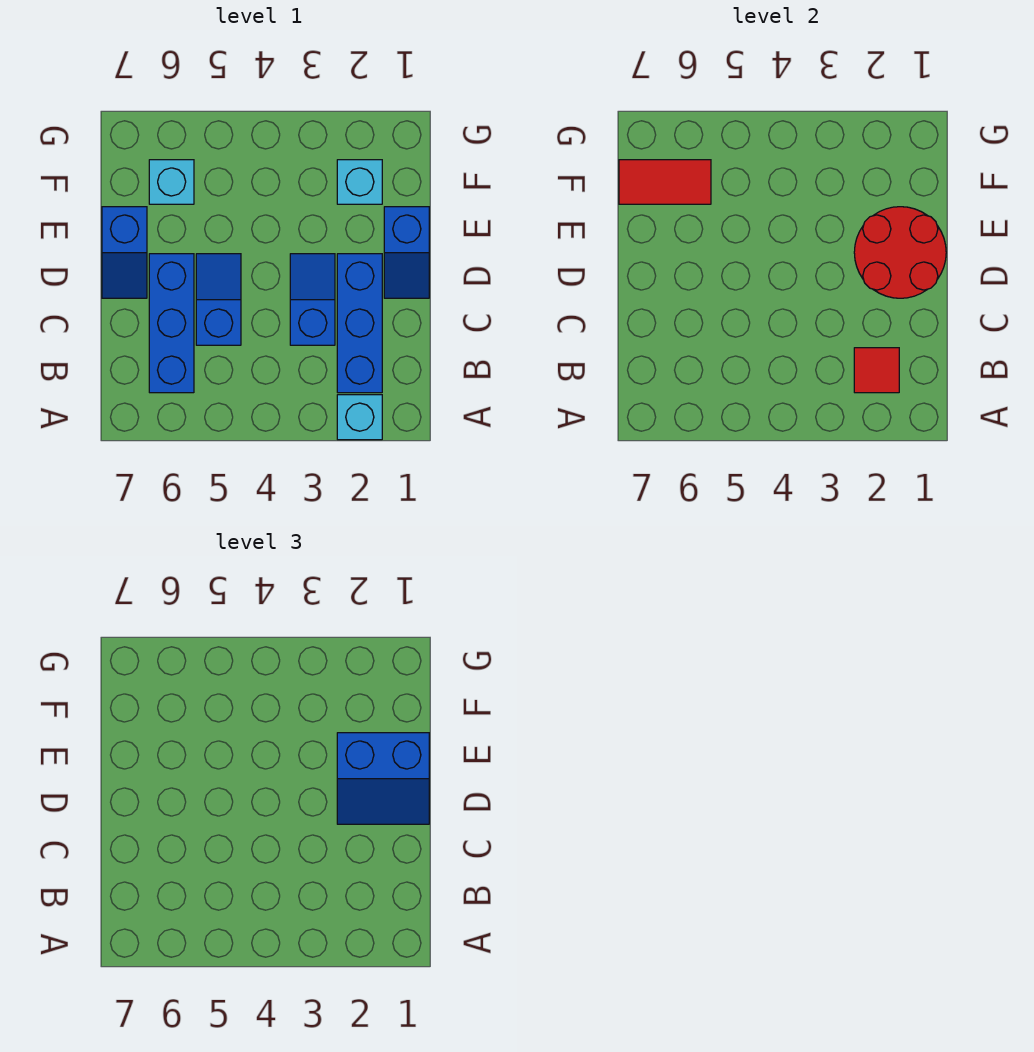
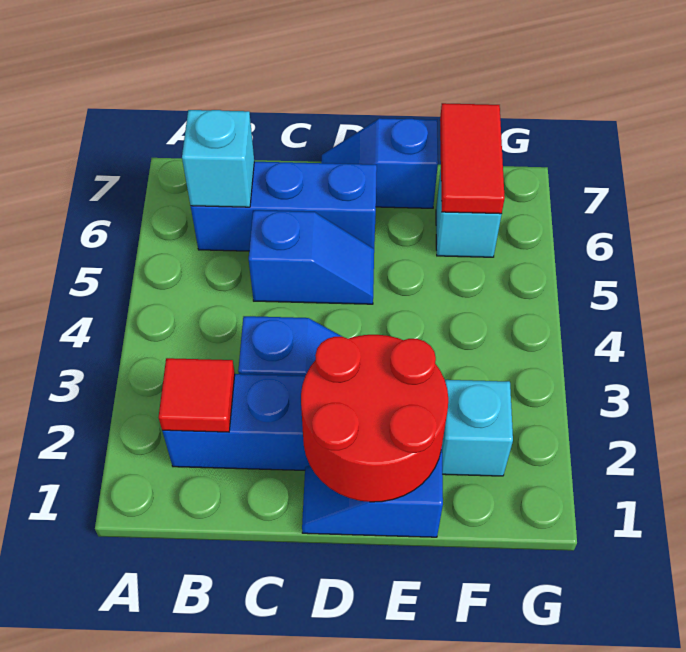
cyan 1x1 brick [337,395,382,440] -> cyan 1x1 brick moved to [182,110,254,207]
blue 2x2 slope [337,733,429,824] -> none

